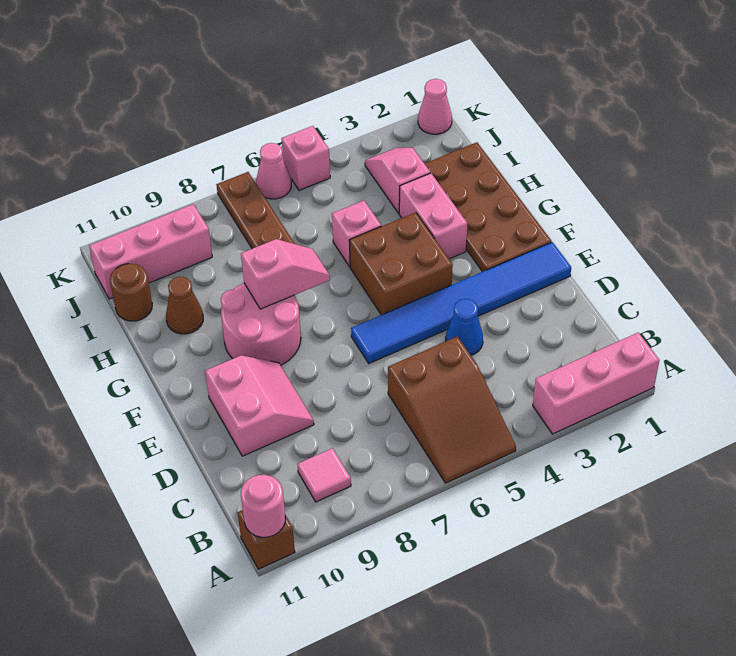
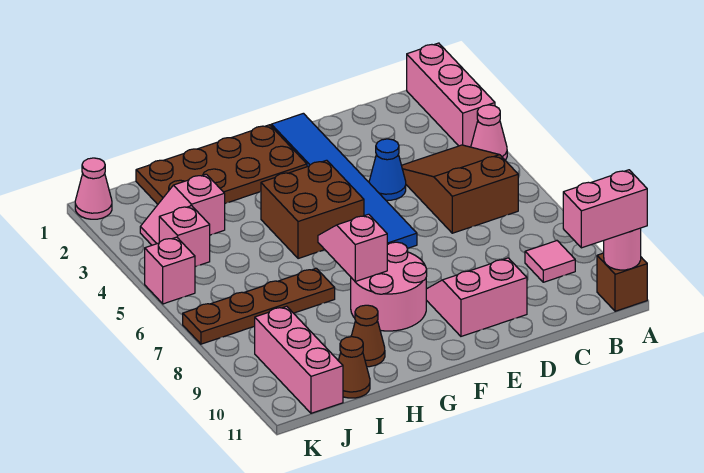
brown 2x3 slope [388,336,516,483] -> brown 2x3 slope turned to [402,145,518,233]
pink 1x2 brick [399,173,467,259] -> pink 1x2 brick moved to [563,170,647,248]
pink 1x1 brick [332,200,381,267] -> pink 1x1 brick moved to [159,206,210,267]
brown 1x1 round brick [110,264,152,321] -> brown 1x1 cone [338,337,370,398]
pink 1x1 cone [256,143,291,199] -> pink 1x1 cone moved to [471,105,507,160]

